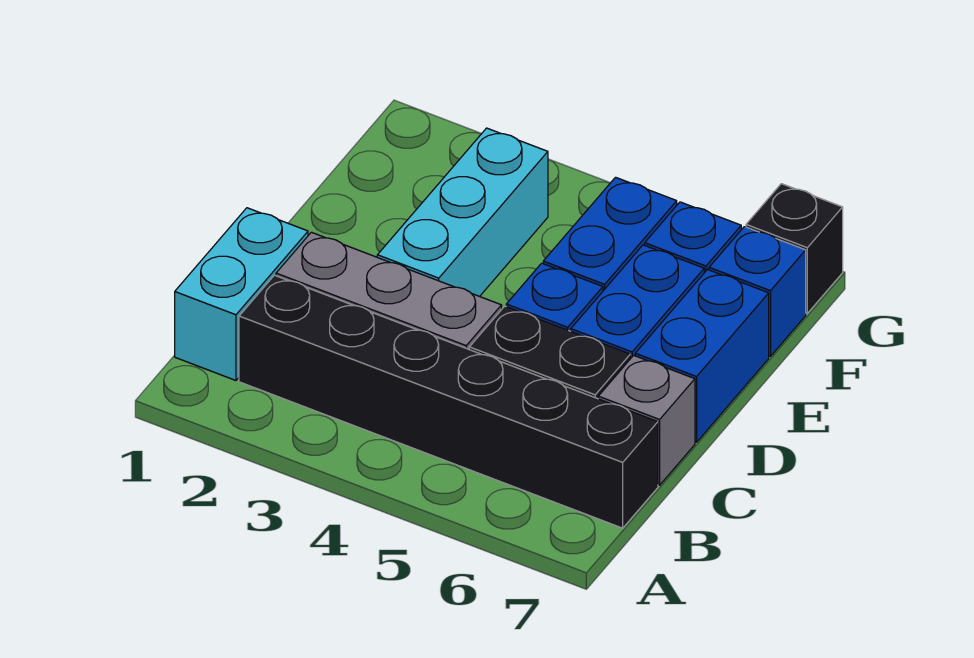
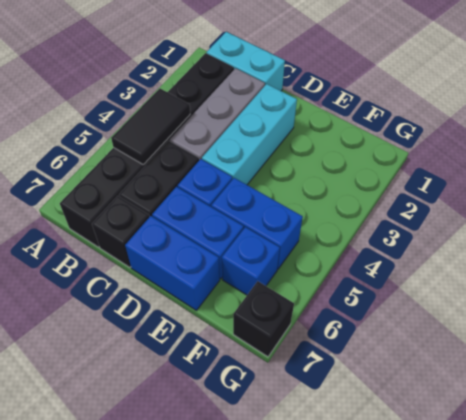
none -> black 1x2 tile [111,89,190,165]
grey 1x1 brick [598,355,695,485] -> black 1x1 brick [92,196,149,267]
cyan 1x3 brick [377,128,548,296] -> cyan 1x3 brick turned to [202,84,297,185]
blue 1x1 brick [709,227,806,356] -> none

